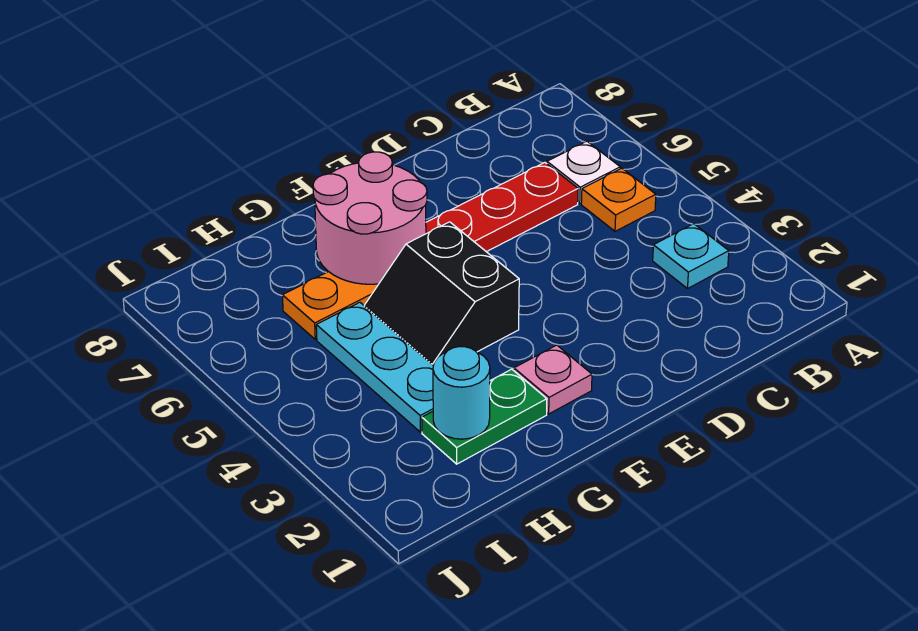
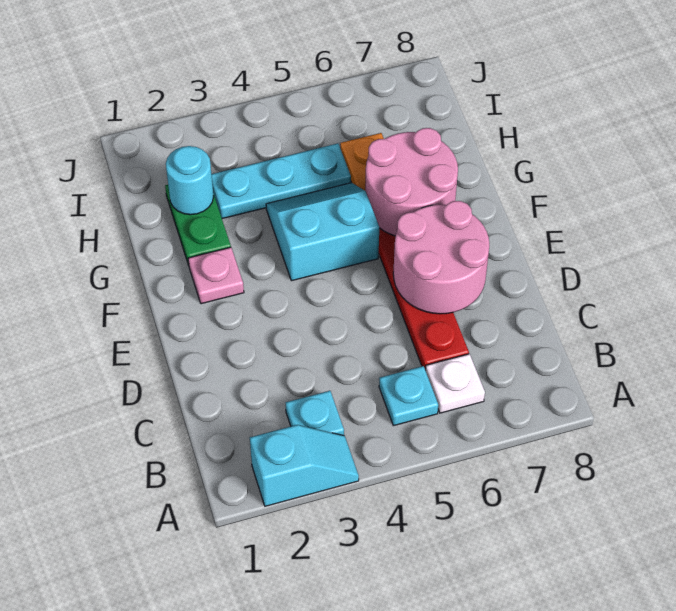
none -> cyan 1x2 slope [250,425,359,506]
orange 1x1 plate [581,168,656,231] -> cyan 1x1 plate [379,366,438,426]
none -> pink 2x2 round brick [393,201,489,314]
black 2x2 slope [364,222,519,365] -> cyan 2x2 slope [266,183,379,281]

